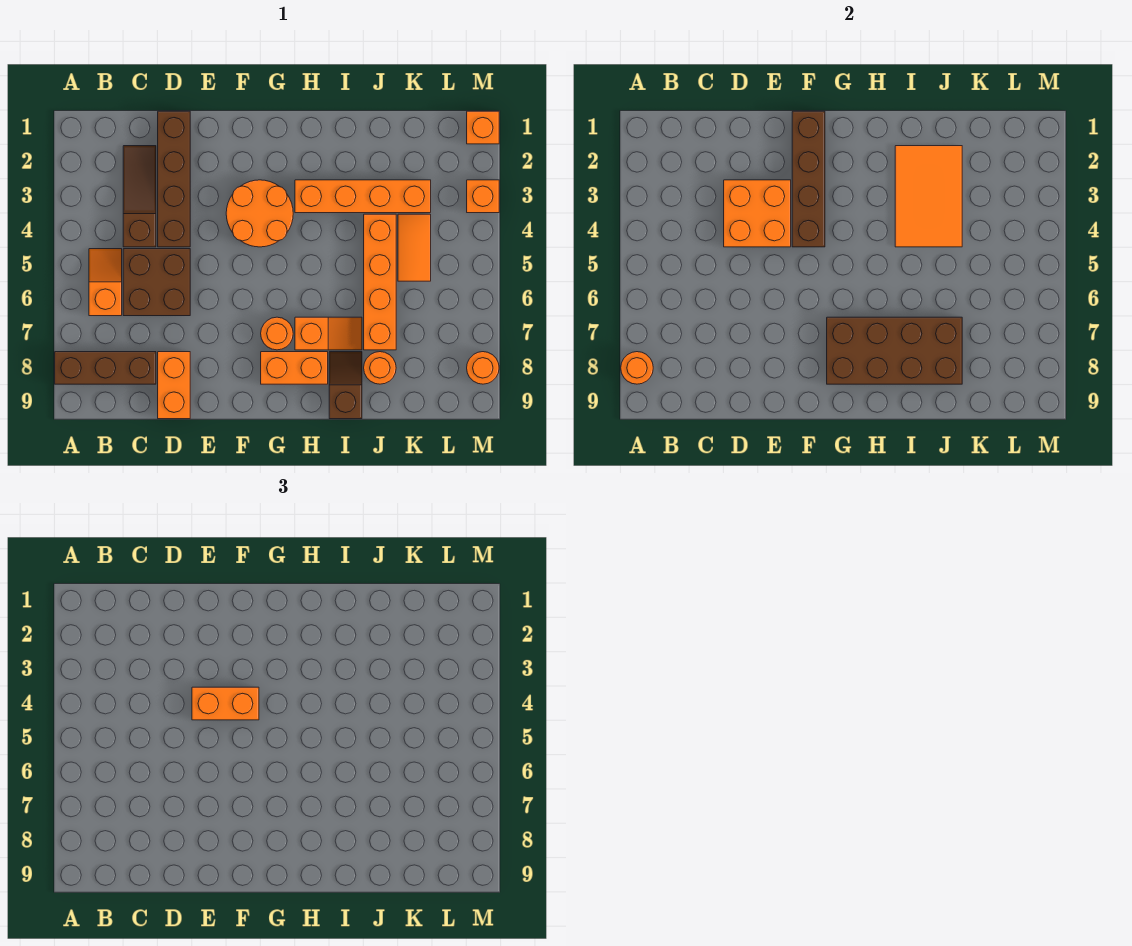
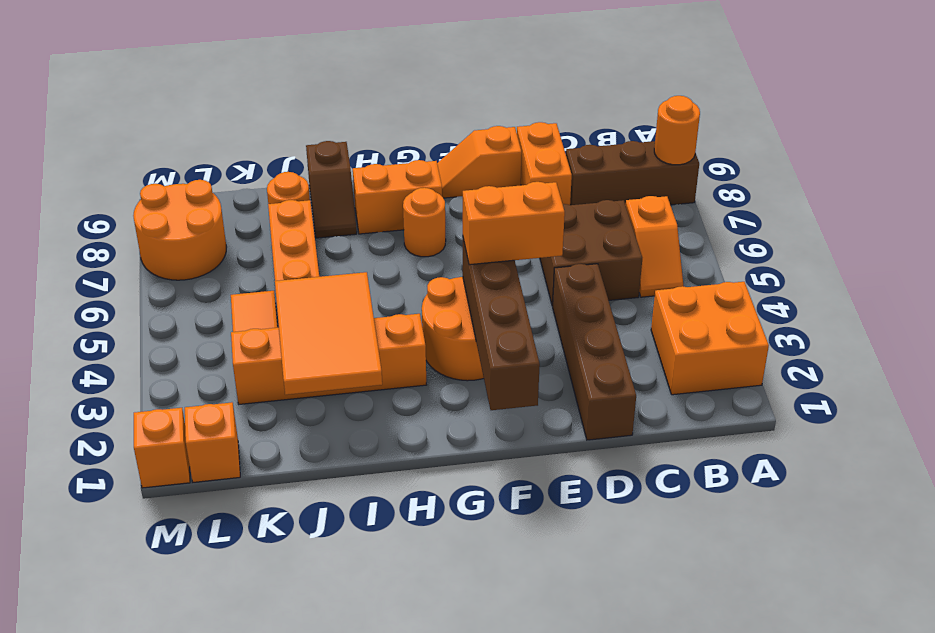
brown 1x3 slope [123,146,156,247] -> none
orange 2x2 brick [724,180,791,247] -> orange 2x2 brick moved to [651,282,769,395]
brown 2x4 brick [827,317,962,384] -> none
orange 1x2 slope [295,317,362,350] -> orange 1x2 slope moved to [437,126,522,198]
orange 1x1 brick [467,180,499,213] -> orange 1x1 brick moved to [185,402,240,482]
orange 1x1 round brick [467,352,499,384] -> orange 2x2 round brick [133,180,226,280]

